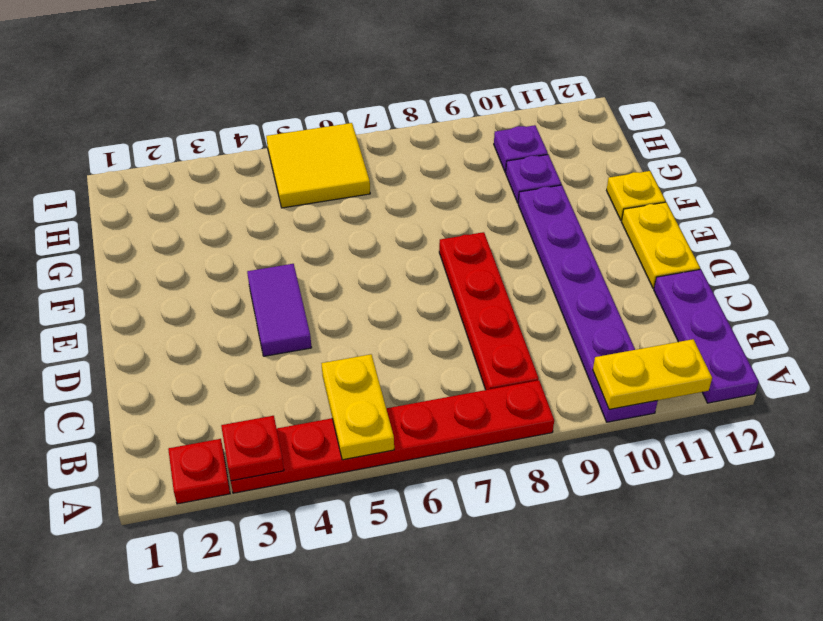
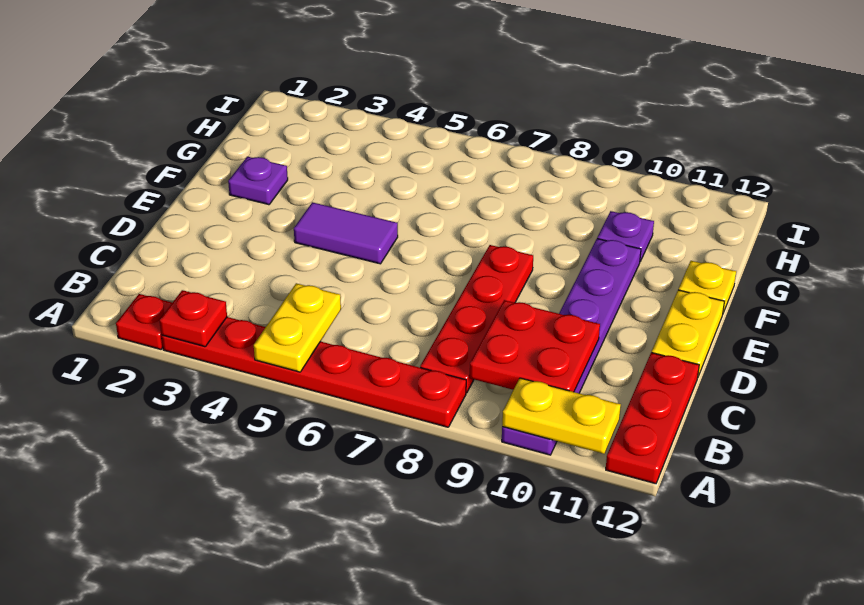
purple 1x3 plate [654,269,759,403] -> red 1x3 plate [606,353,699,484]
none -> red 2x2 plate [470,300,600,392]
purple 1x2 tile [247,264,312,356] -> purple 1x2 tile turned to [294,202,398,264]
yellow 2x2 tile [266,123,370,208] -> none
purple 1x1 plate [494,125,548,173] -> purple 1x1 plate moved to [228,157,288,205]

